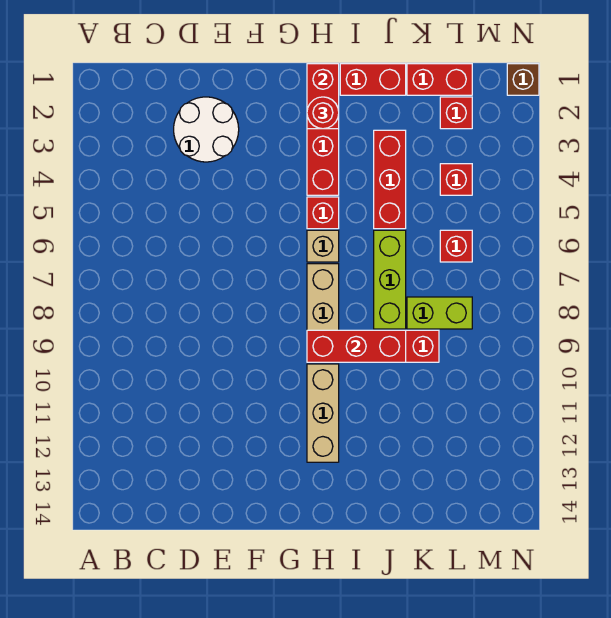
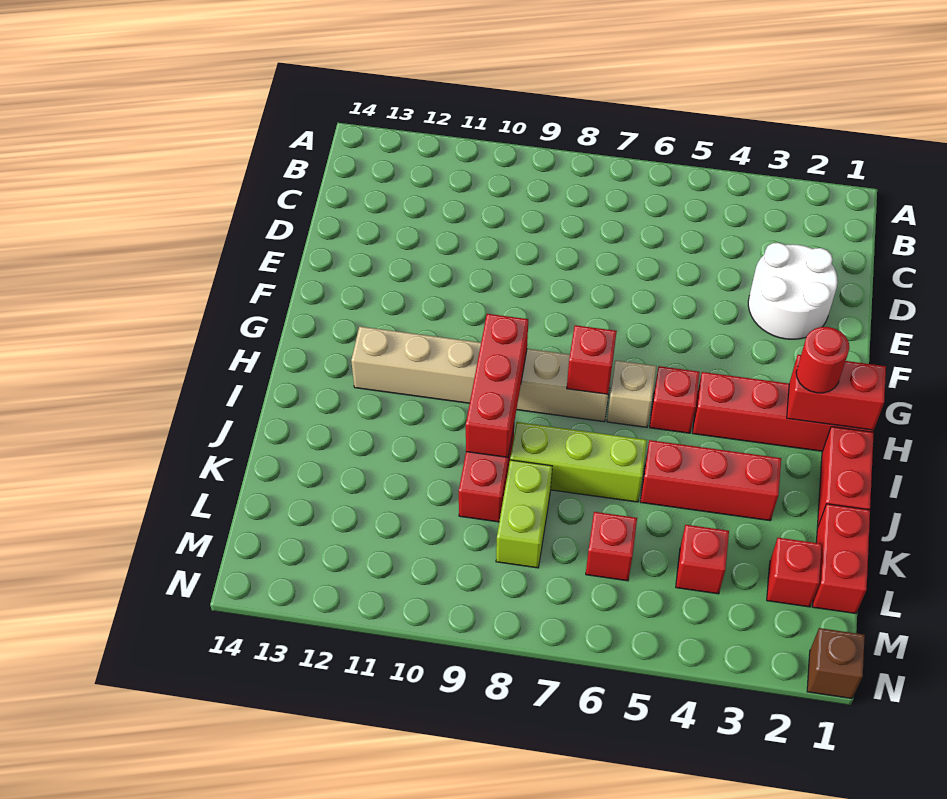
none -> red 1x1 brick [567,325,617,394]

